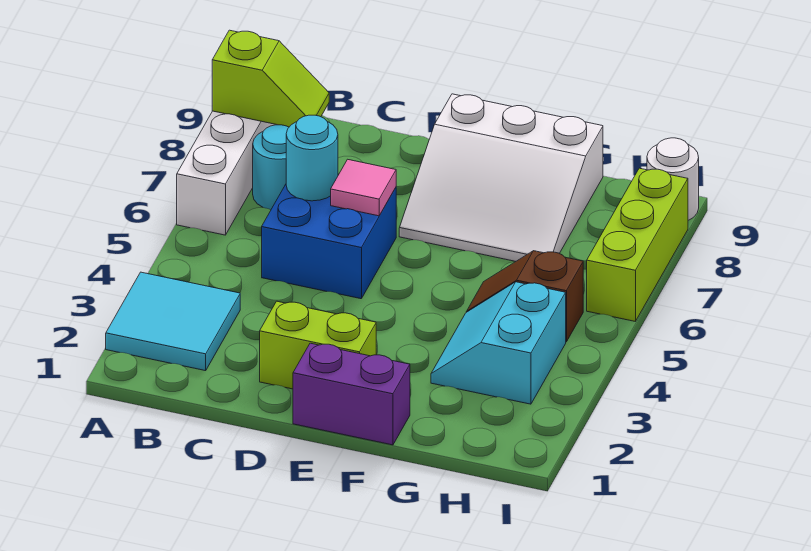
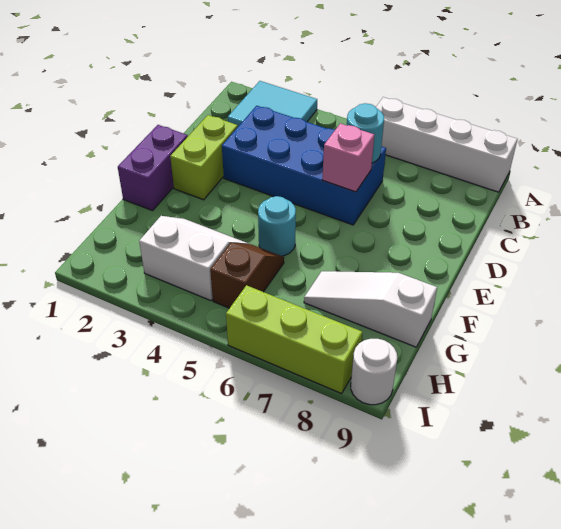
lime 1x2 slope [212,30,329,127] -> none
cyan 1x1 round brick [253,125,289,210] -> cyan 1x1 round brick moved to [258,196,296,256]
blue 2x2 brick [262,184,396,299] -> blue 2x4 brick [222,106,386,225]
pink 1x1 tile [331,159,396,216] -> pink 1x1 brick [322,123,374,192]
white 3x3 slope [399,94,603,262] -> white 1x3 slope [304,271,437,347]
cyan 2x2 slope [431,282,566,404] -> white 2x2 slope [139,216,249,301]

